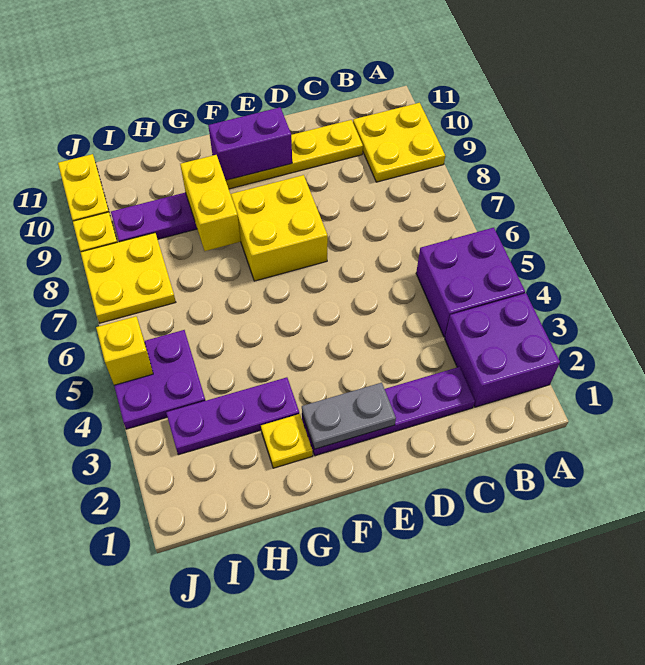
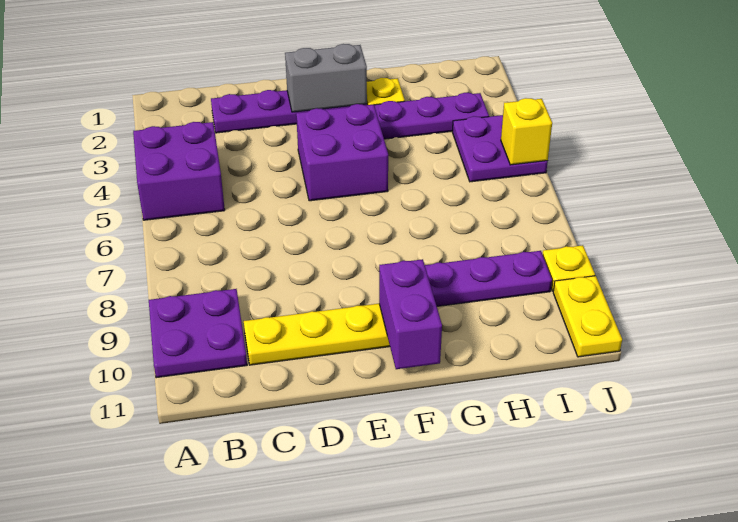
purple 2x2 brick [445,293,560,407] -> purple 2x2 brick moved to [296,104,388,201]
yellow 2x2 plate [353,103,445,182] -> purple 2x2 plate [149,289,247,378]
grey 1x2 plate [302,383,396,449] -> grey 1x2 brick [285,44,367,112]
yellow 2x2 brick [231,175,328,281] -> none
purple 1x2 brick [208,107,292,180] -> purple 1x2 brick turned to [379,259,442,369]
yellow 1x2 brick [180,155,241,251] -> none
yellow 2x2 plate [81,233,176,323] -> none

